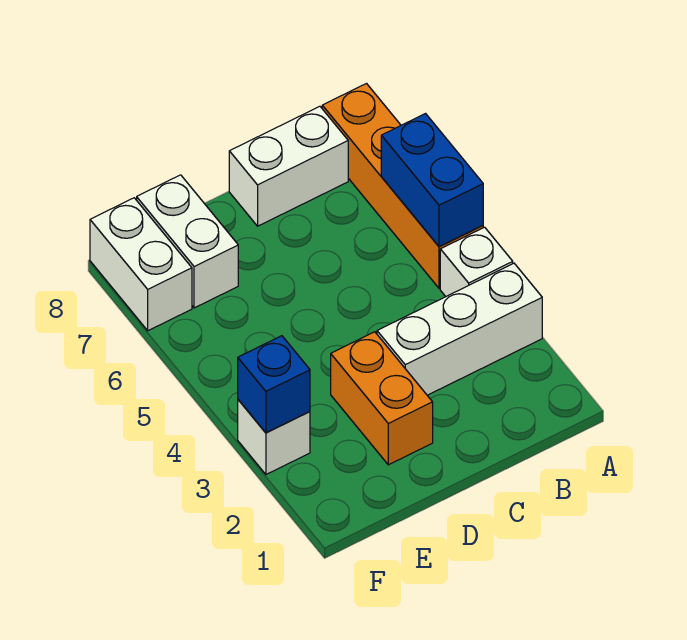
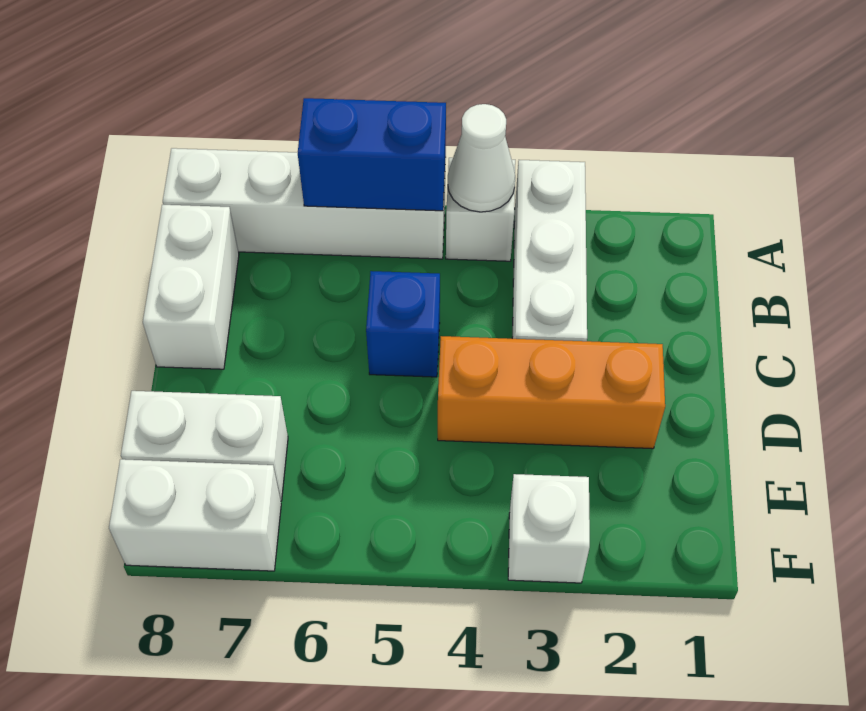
none -> white 1x1 cone [448,104,515,212]
orange 1x4 brick [322,84,483,288] -> white 1x4 brick [163,148,446,259]
orange 1x2 brick [331,332,433,465] -> orange 1x3 brick [438,336,665,449]
blue 1x1 brick [238,336,310,433] -> blue 1x1 brick moved to [366,271,440,377]

